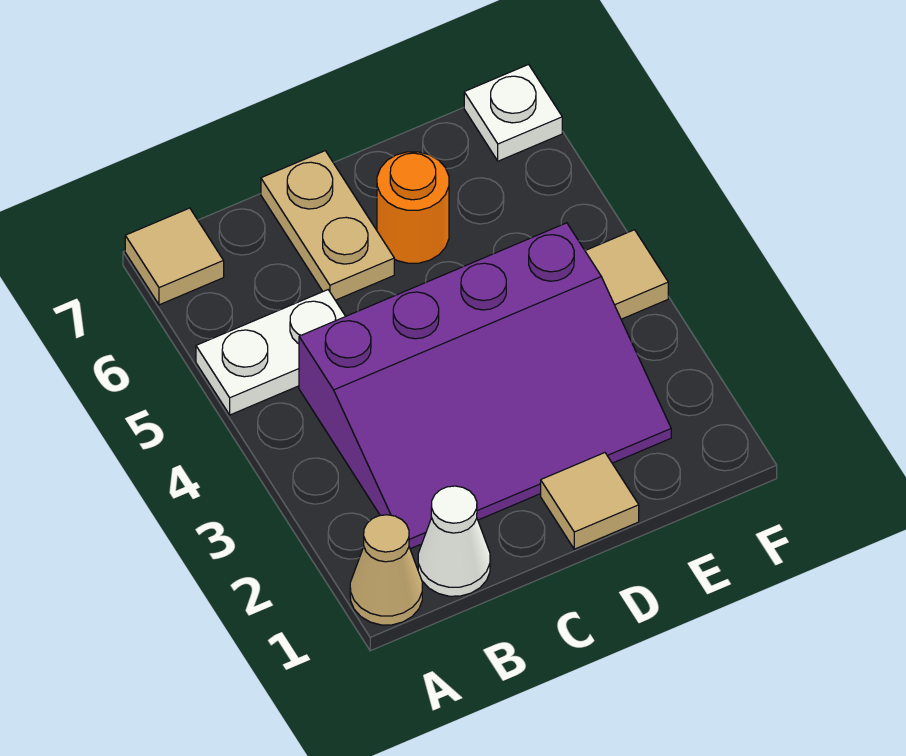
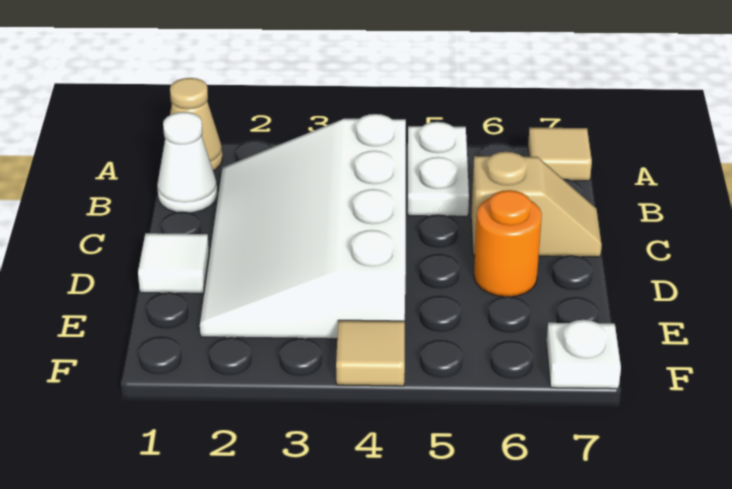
purple 3x4 slope [299,223,671,549] -> white 3x4 slope [200,114,406,339]
tan 1x2 plate [261,151,394,300] -> tan 1x2 slope [471,152,602,257]
tan 1x1 tile [541,453,639,549] -> white 1x1 tile [138,233,209,293]

